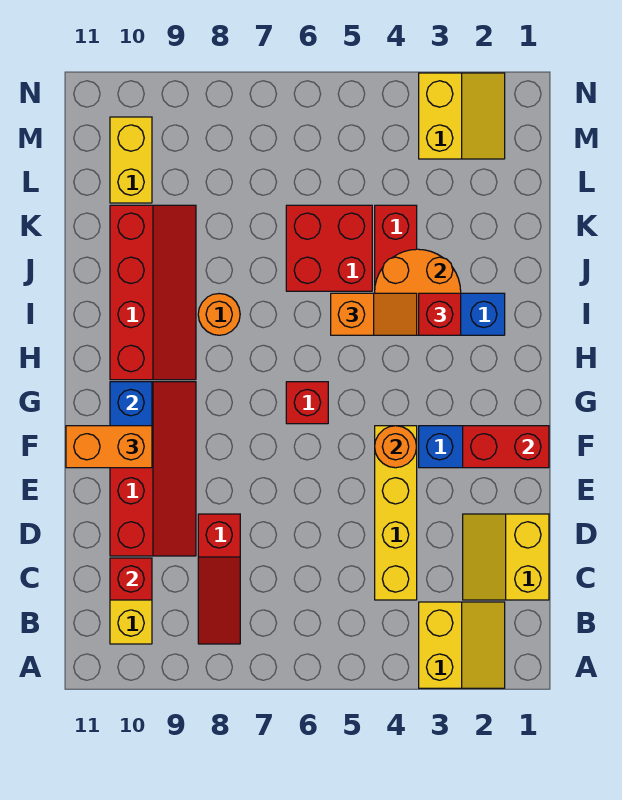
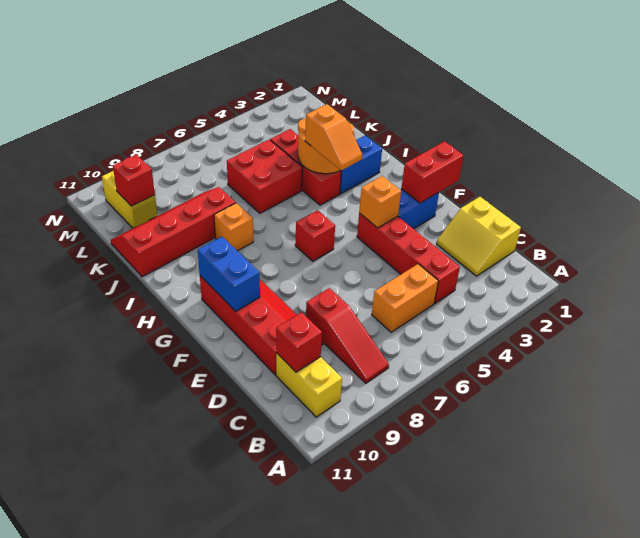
yellow 2x2 slope [419,602,505,688] -> none
yellow 1x4 brick [375,426,417,600] -> red 1x4 brick [357,213,460,303]
orange 1x1 round brick [375,426,417,468] -> orange 1x1 brick [359,176,401,228]
orange 1x2 brick [66,426,152,468] -> orange 1x2 brick moved to [372,264,438,332]
red 2x4 slope [110,205,196,380] -> red 2x4 slope turned to [111,187,236,277]
red 1x1 brick [419,293,461,335] -> red 1x1 brick moved to [113,155,155,206]
orange 1x2 slope [331,293,417,335] -> orange 1x2 slope turned to [305,104,362,170]
orange 1x1 round brick [198,294,240,335] -> orange 1x1 brick [214,203,253,251]
yellow 2x2 slope [419,73,505,159] -> none

